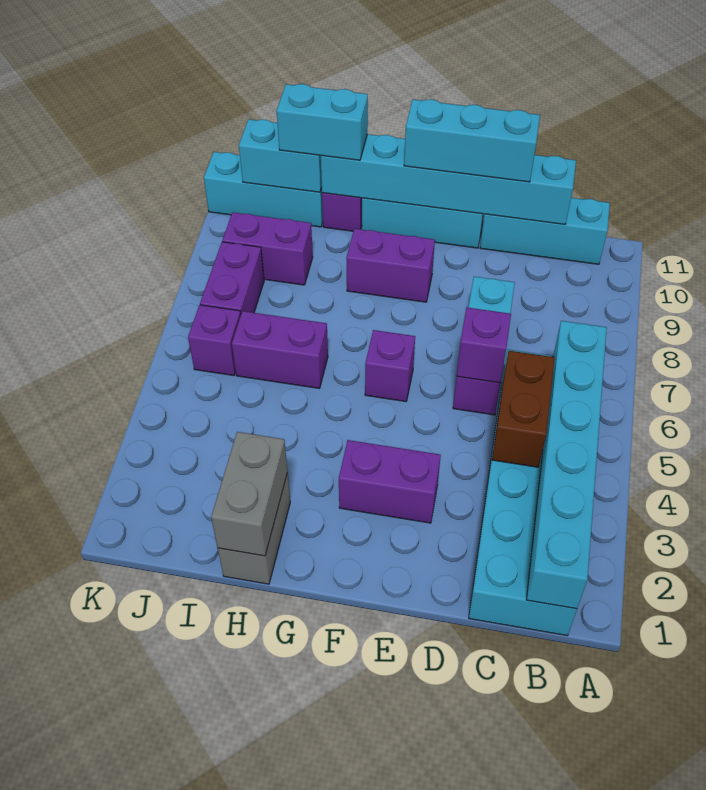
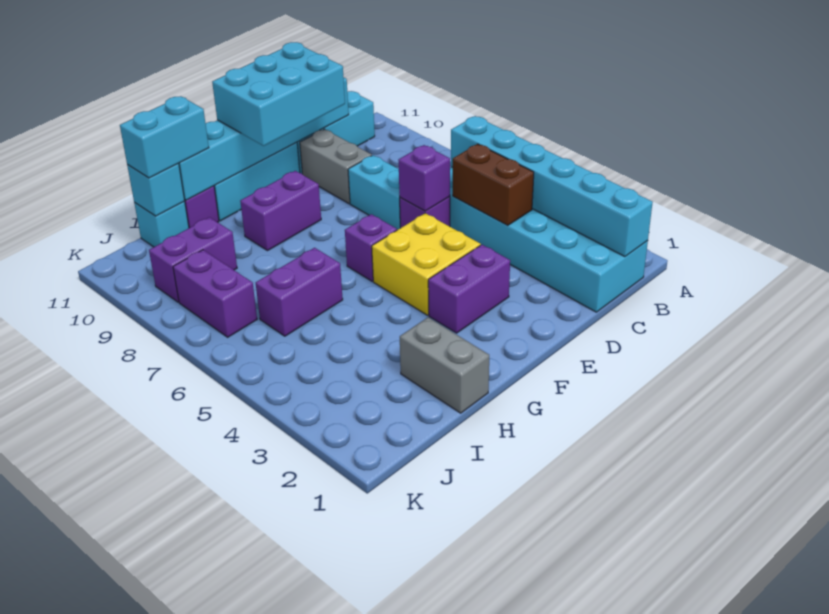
cyan 1x3 brick [404,99,540,182] -> cyan 2x3 brick [212,42,345,146]
none -> yellow 2x2 brick [372,213,481,315]
grey 1x2 brick [211,432,287,556] -> grey 1x2 brick moved to [300,129,372,204]
cyan 1x3 brick [204,152,323,227] -> cyan 1x1 brick [134,202,189,247]
cyan 1x2 brick [239,119,322,192] -> cyan 1x1 brick [127,163,185,216]
purple 1x1 brick [188,305,241,376] -> none

